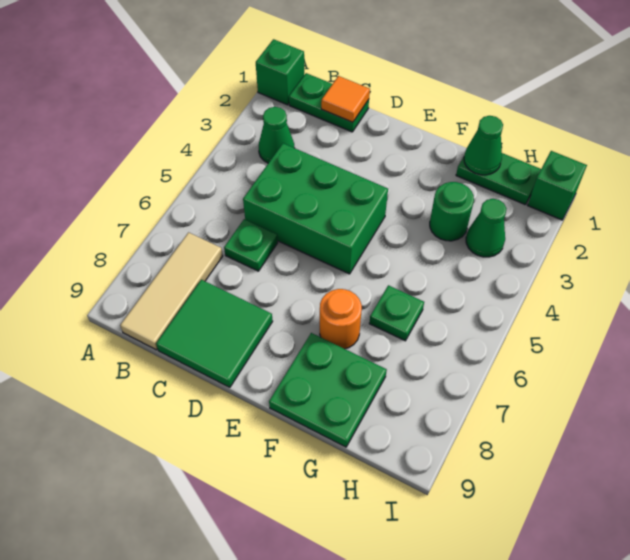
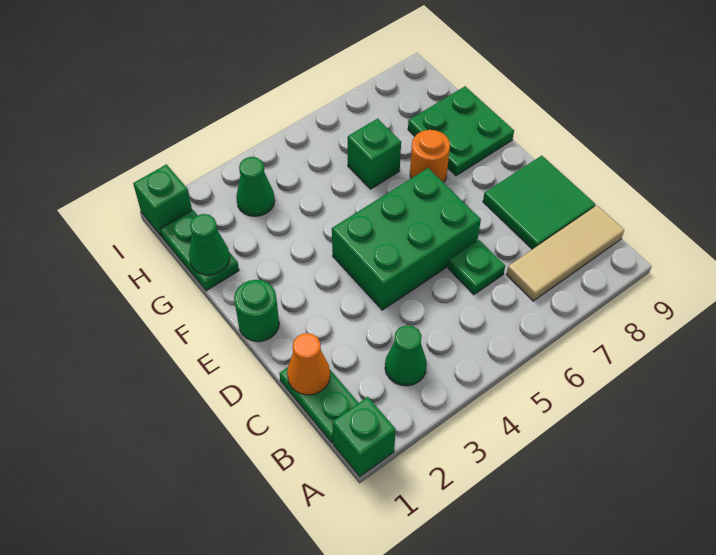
orange 1x1 tile [321,76,370,122] -> orange 1x1 cone [287,333,330,395]
green 2x3 brick [243,143,388,274] -> green 2x3 brick turned to [332,168,481,310]
green 1x1 round brick [430,182,474,241] -> green 1x1 round brick moved to [234,280,279,342]
green 1x1 plate [369,285,424,341] -> green 1x1 brick [348,119,401,189]

